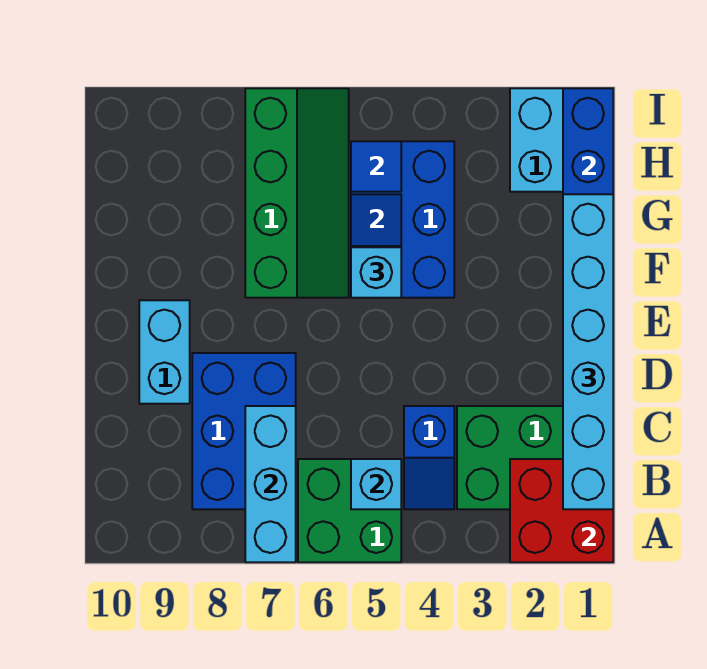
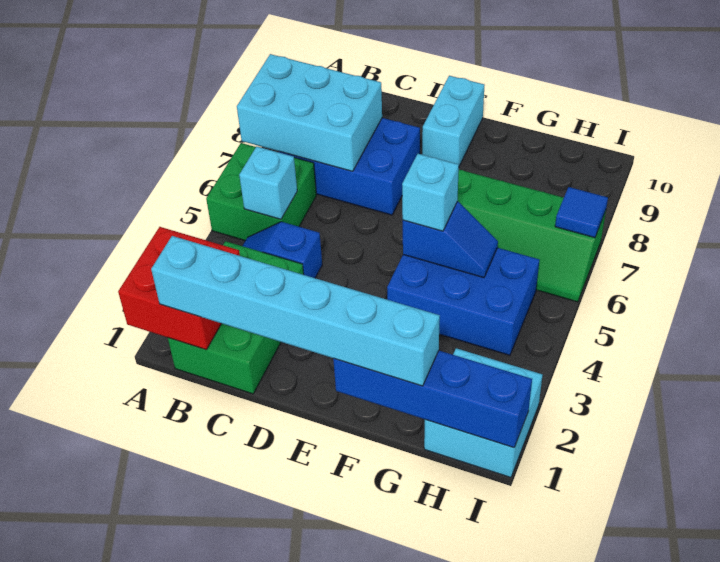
cyan 1x3 brick [245,406,296,562] -> cyan 2x3 brick [237,54,382,171]
cyan 1x2 brick [139,300,190,404] -> cyan 1x2 brick turned to [422,76,485,166]
blue 1x1 tile [351,141,401,192] -> blue 1x1 tile moved to [555,187,608,238]

